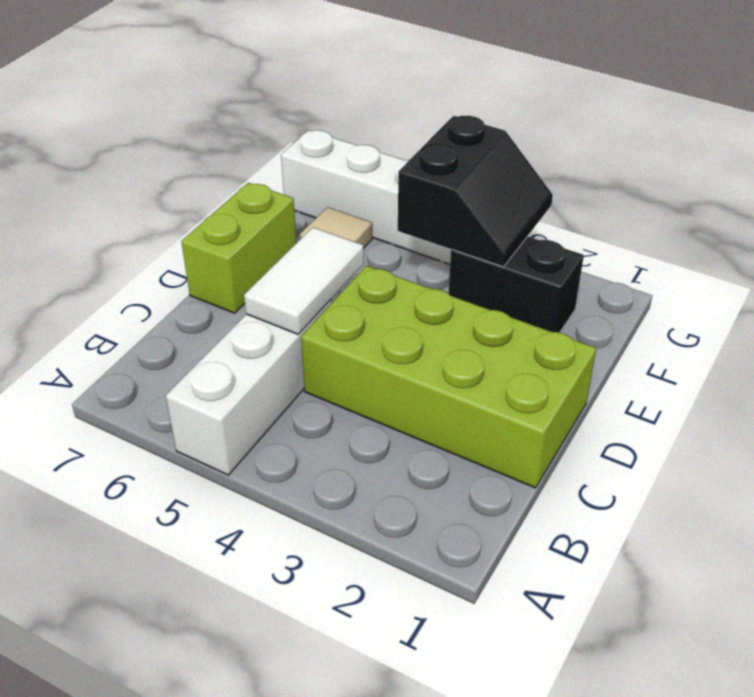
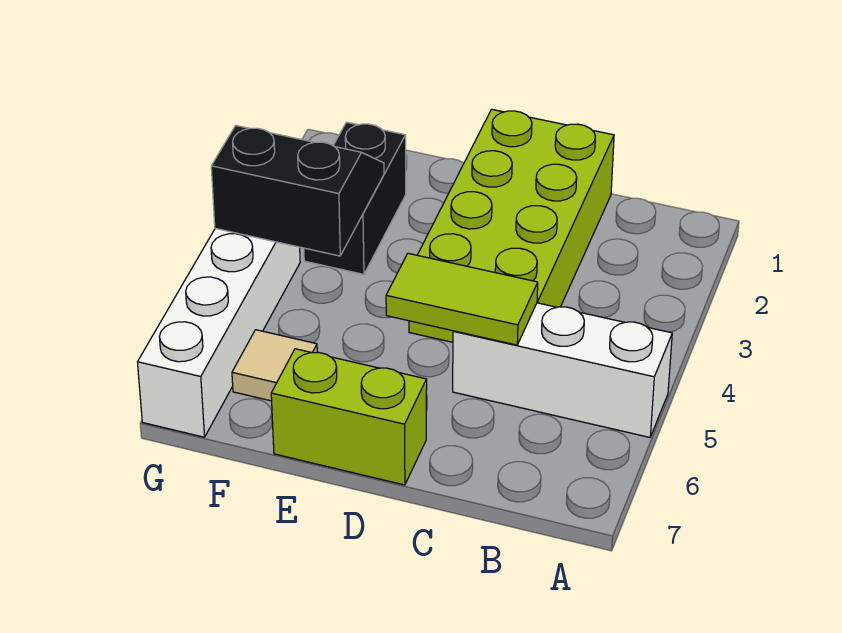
white 1x2 tile [244,227,364,334] -> lime 1x2 tile [386,253,538,345]

